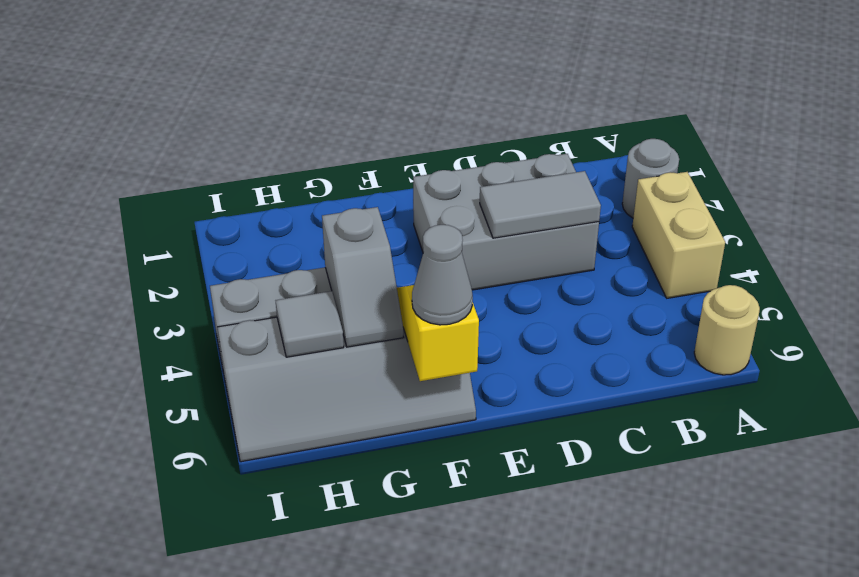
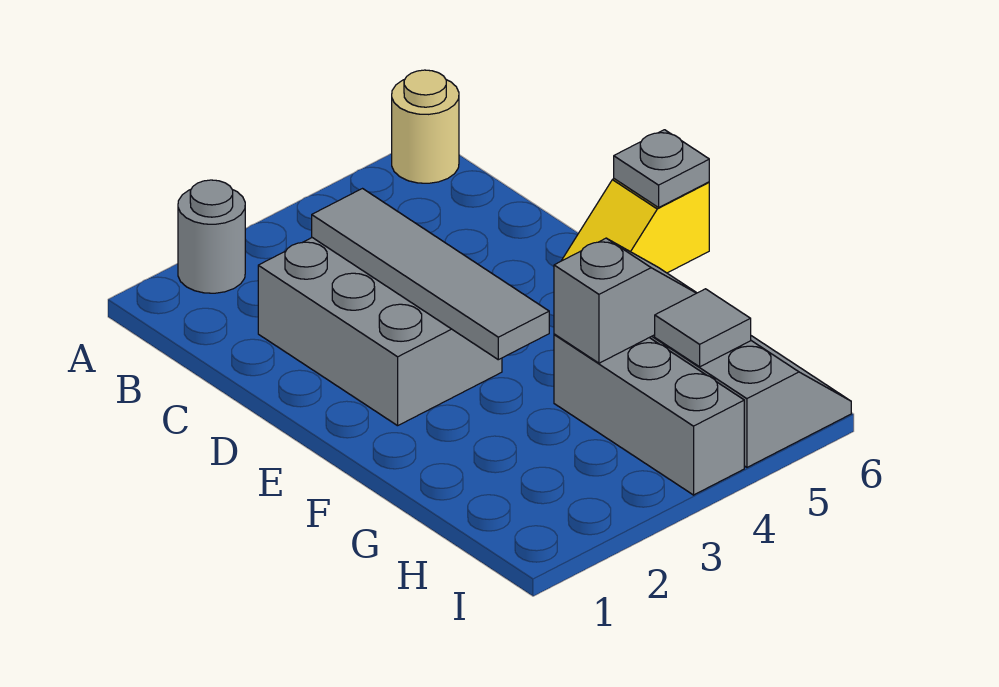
tan 1x2 brick [632,172,725,298] -> none
grey 1x2 tile [480,171,601,238] -> grey 1x4 tile [312,189,549,360]
grey 1x1 cone [412,225,473,325] -> grey 1x1 plate [614,130,709,207]

